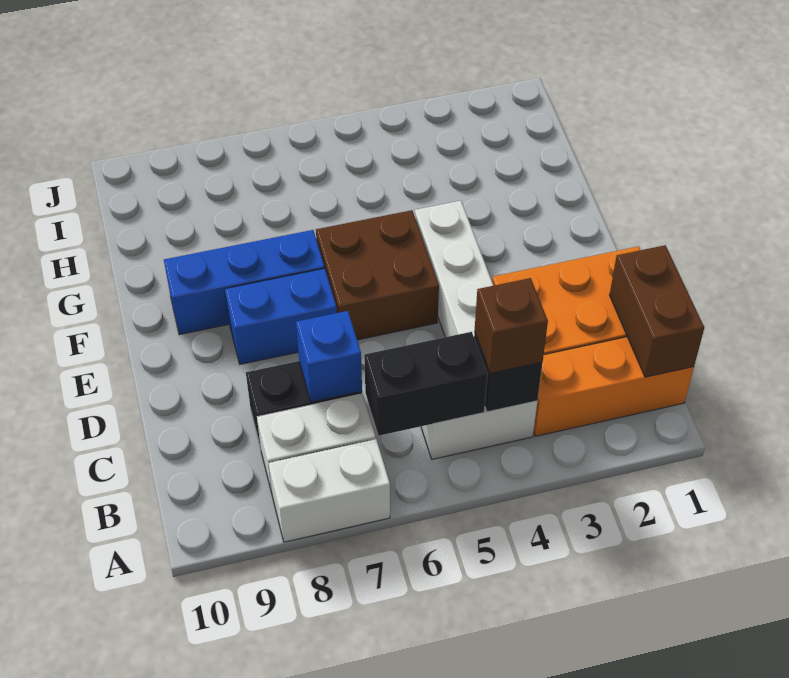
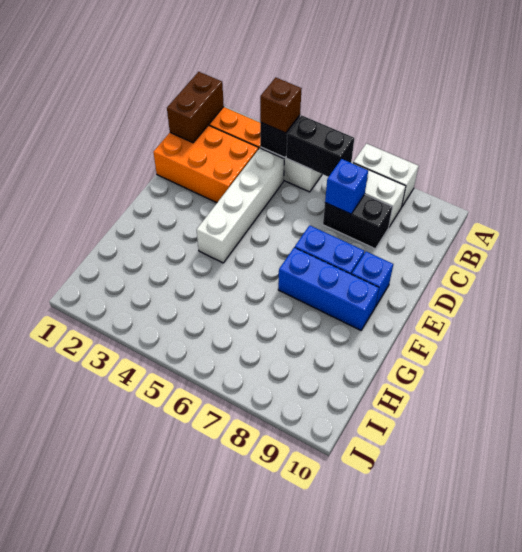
brown 2x2 brick [316,210,439,340] -> none
none -> blue 1x1 brick [352,252,393,307]

